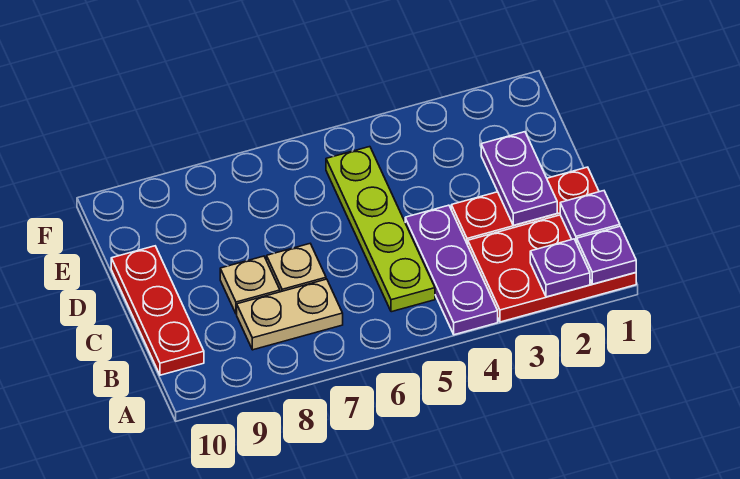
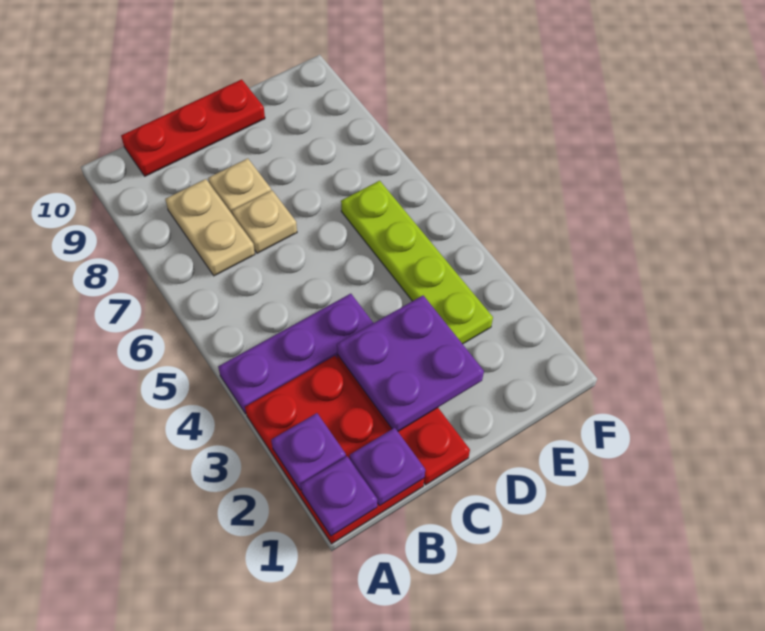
lime 1x4 plate [326,147,435,312] -> lime 1x4 plate turned to [341,181,493,344]
purple 1x2 plate [481,132,557,225] -> purple 2x2 plate [337,295,484,431]

